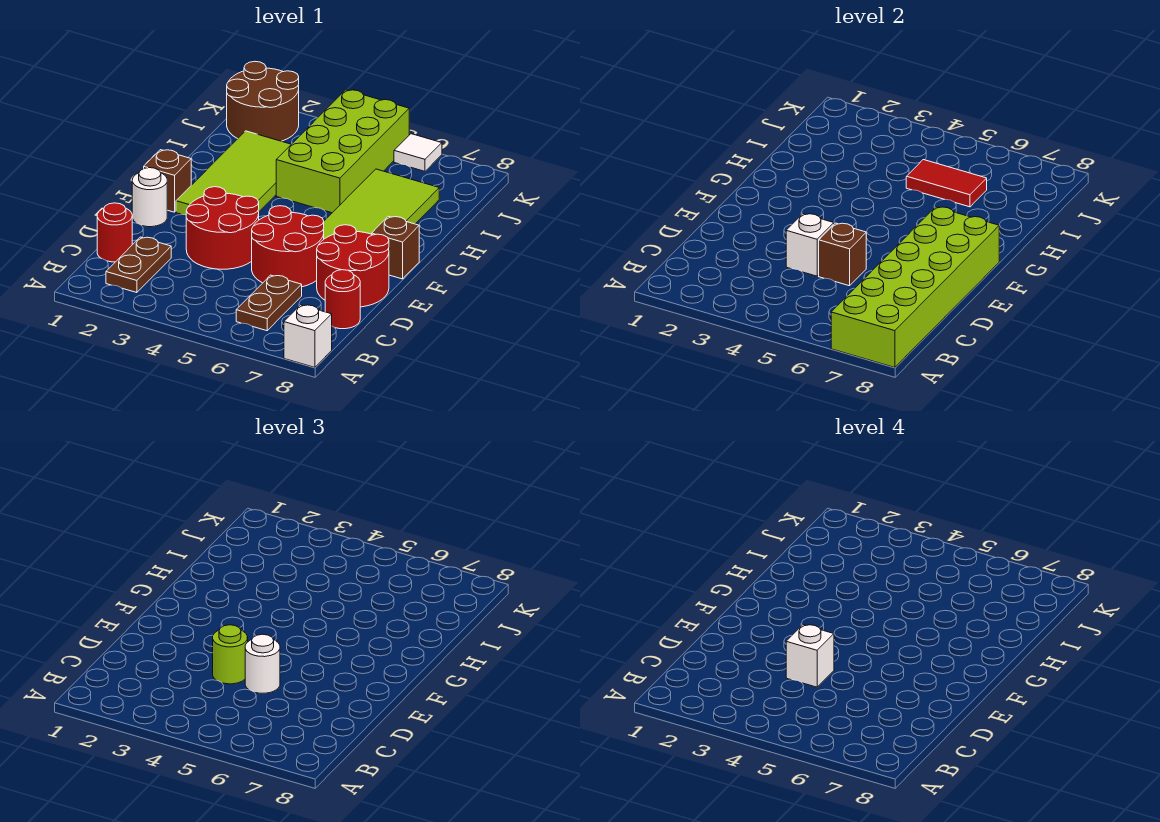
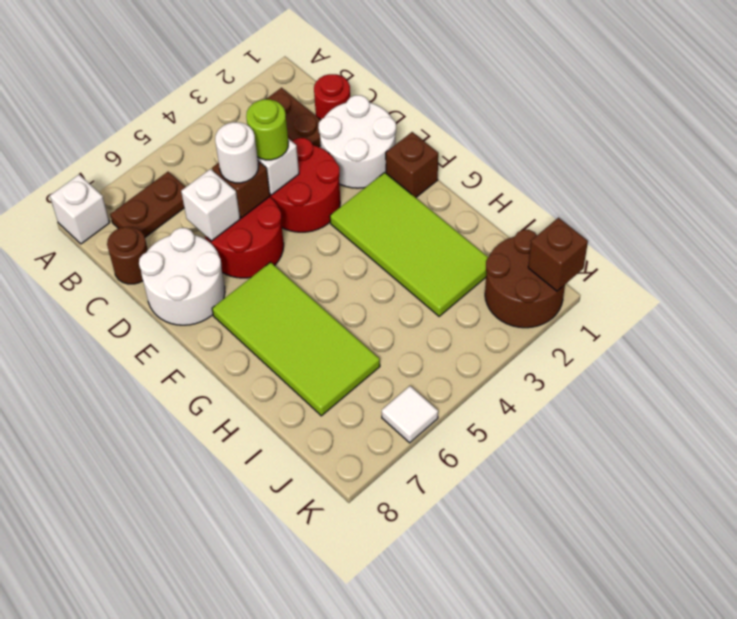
lime 2x6 brick [831,207,999,367] -> none
brown 1x2 plate [236,275,302,331] -> brown 1x2 plate turned to [110,172,185,237]
red 1x1 round brick [325,270,360,329] -> brown 1x1 round brick [107,227,148,284]
white 1x1 brick [786,625,834,687] -> white 1x1 brick moved to [181,169,240,241]
red 2x2 round brick [317,225,389,307] -> white 2x2 round brick [139,228,225,325]
white 1x1 round brick [132,168,167,227] -> white 2x2 round brick [318,95,396,188]
brown 1x1 brick [372,216,419,279] -> brown 1x1 brick moved to [528,218,588,291]
lime 2x4 brick [276,90,409,213] -> none
red 1x2 tile [906,160,987,207] -> none

